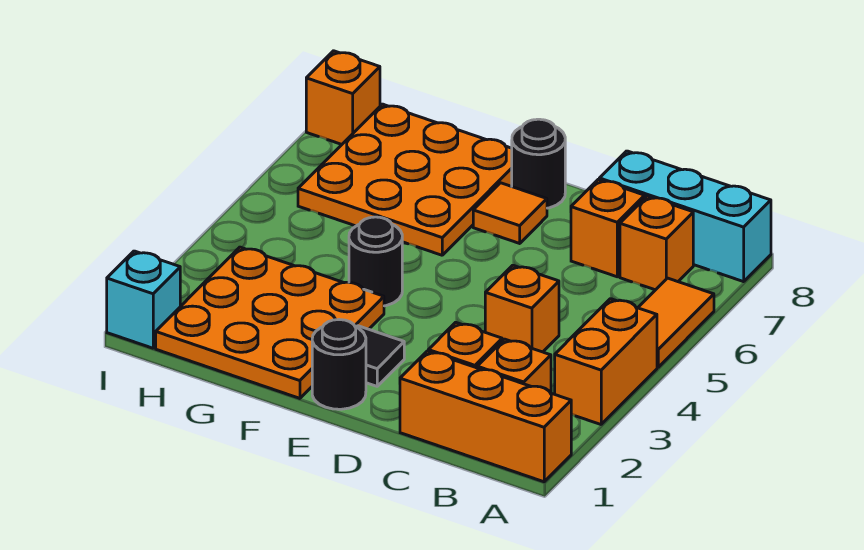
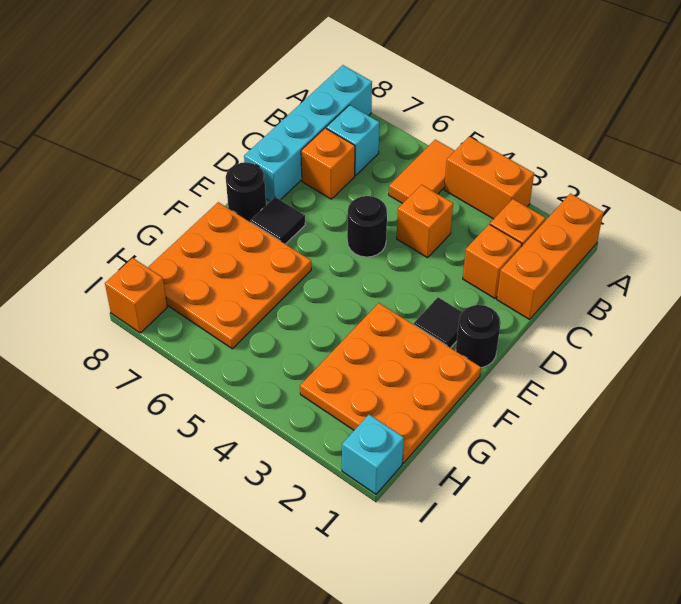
orange 1x2 tile [638,278,714,367] -> orange 1x2 tile turned to [389,140,455,203]
cyan 1x3 brick [599,151,771,282] -> cyan 1x4 brick [244,65,372,201]
orange 1x1 brick [620,196,693,290] -> cyan 1x1 brick [326,105,379,176]
orange 1x1 tile [473,183,547,243] -> black 1x1 tile [250,197,305,244]
black 1x1 round brick [349,217,402,306] -> black 1x1 round brick moved to [347,196,387,257]

